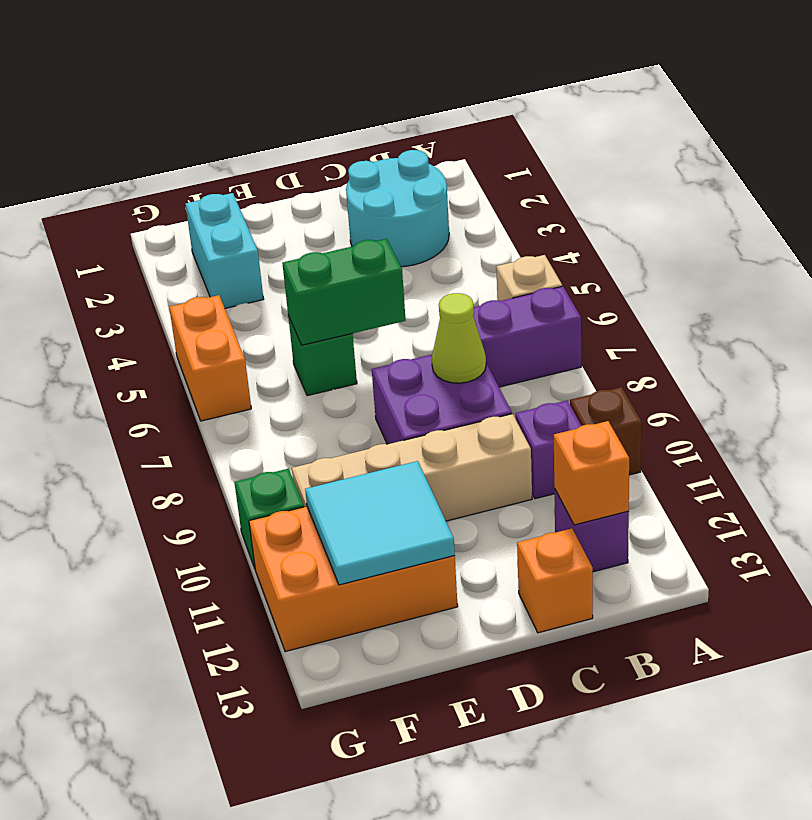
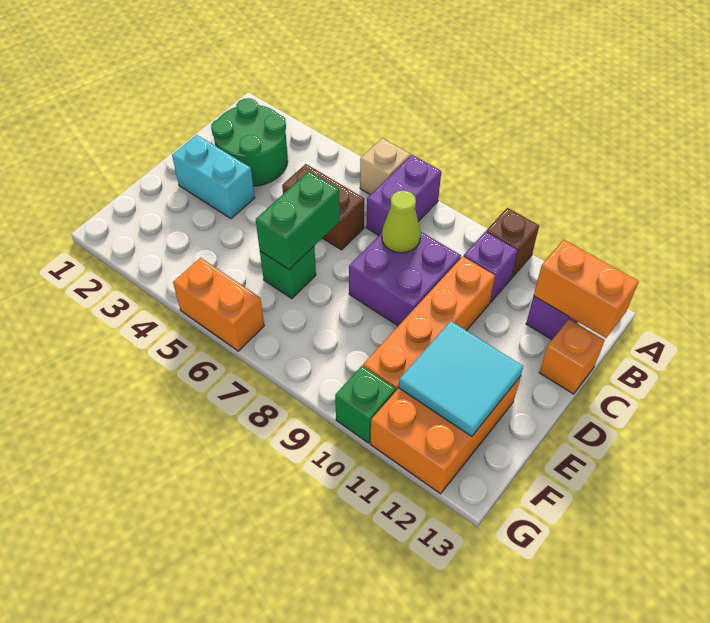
cyan 2x2 round brick [346,150,449,267] -> green 2x2 round brick [211,98,288,186]
orange 1x1 brick [554,421,629,525] -> orange 1x2 brick [534,239,639,338]
none -> brown 1x2 brick [282,164,364,250]
tan 1x4 brick [292,414,532,521] -> orange 1x4 brick [363,256,495,392]
cyan 1x2 brick [186,193,263,308] -> cyan 1x2 brick moved to [172,135,255,219]

